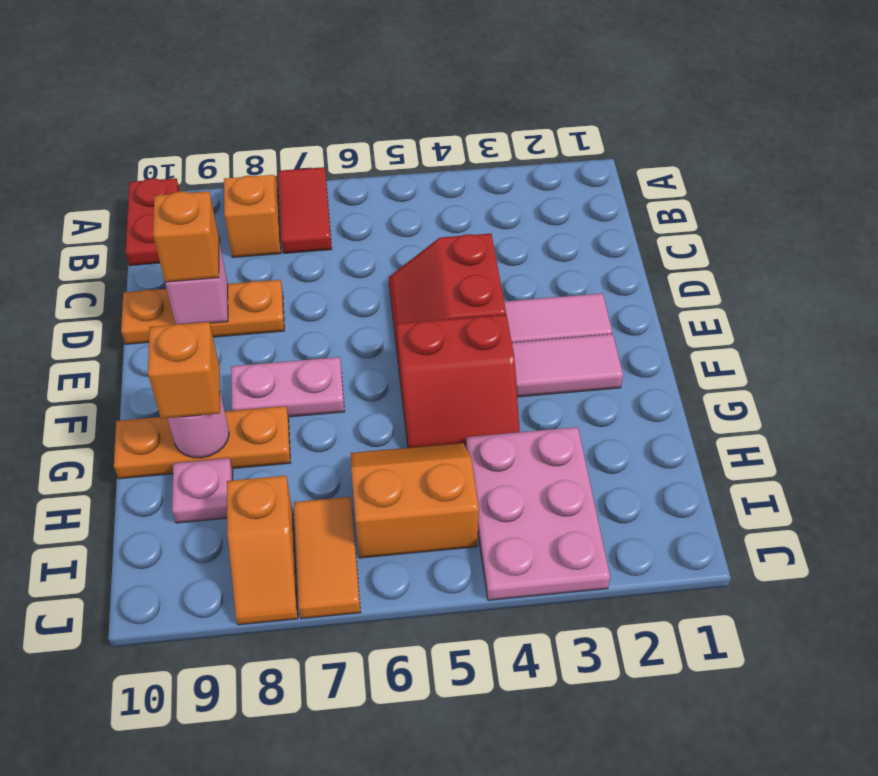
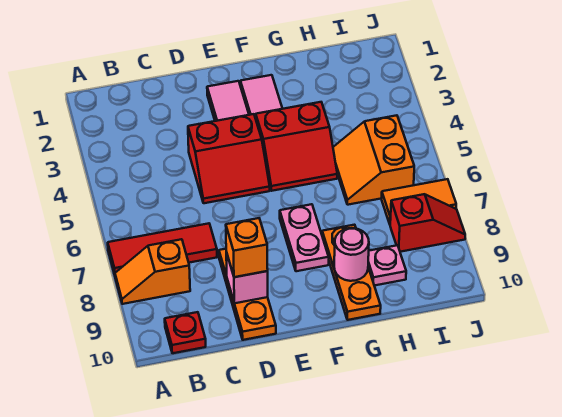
red 1x2 tile [278,167,332,253] -> red 1x3 tile [108,223,217,275]
red 1x2 plate [125,178,179,266] -> red 1x1 plate [165,312,206,353]
red 2x2 slope [397,314,520,448] -> red 2x2 slope turned to [256,102,337,191]
orange 1x1 brick [148,322,220,419] -> none
pink 2x3 plate [466,427,610,600] -> none
orange 1x2 slope [227,476,298,625] -> red 1x2 slope [390,194,465,252]

